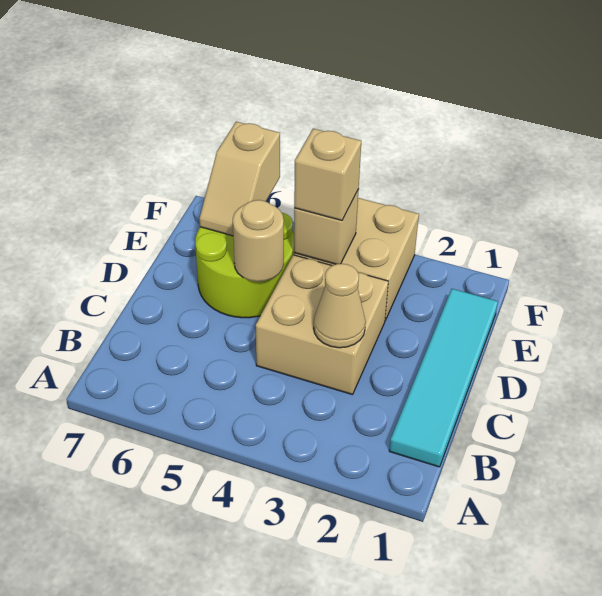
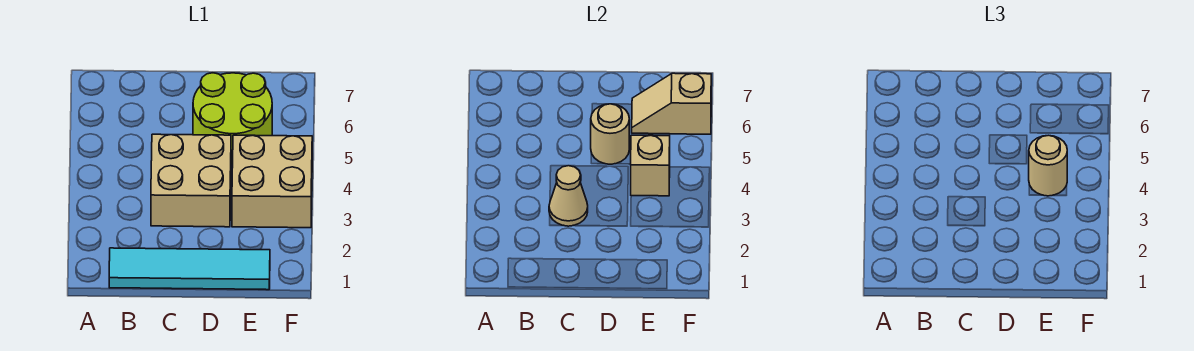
tan 1x1 brick [294,129,361,220] -> tan 1x1 round brick [1029,135,1067,196]

